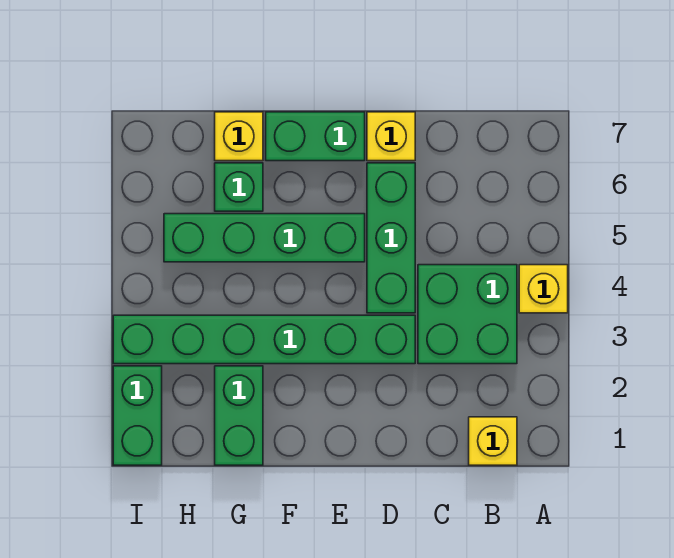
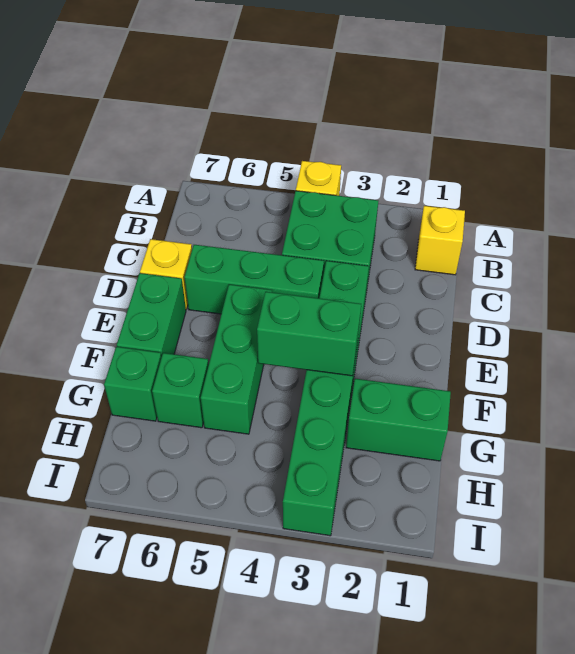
green 1x4 brick [164,214,365,262] -> green 1x3 brick [201,284,272,434]
yellow 1x1 brick [215,112,263,161] -> green 1x1 brick [104,347,162,421]
green 1x2 brick [113,366,162,465] -> green 1x2 brick moved to [257,292,361,376]

